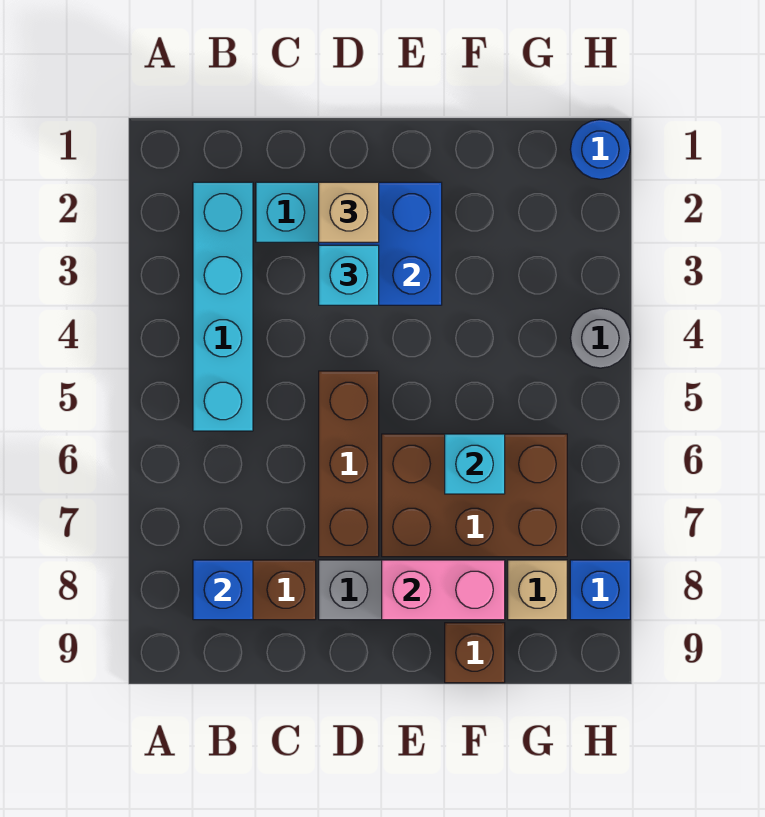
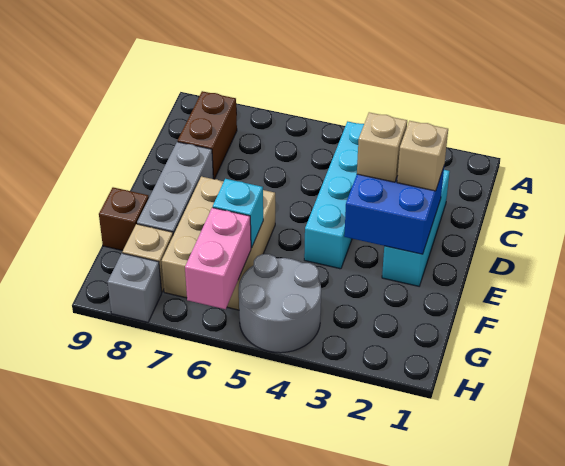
cyan 1x4 brick [193,182,253,431] -> cyan 1x4 brick turned to [304,121,364,269]
blue 1x1 brick [193,560,253,620] -> none
cyan 1x1 brick [319,245,379,305] -> tan 1x1 brick [357,112,407,182]
brown 1x3 brick [319,371,379,557] -> none
brown 2x3 brick [382,434,567,557] -> tan 2x3 brick [162,176,275,310]
pink 1x2 brick [382,560,505,620] -> pink 1x2 brick moved to [185,208,251,309]
blue 1x1 round brick [570,120,630,179] -> none
grey 1x1 round brick [570,308,630,368] -> grey 2x2 round brick [239,254,321,353]
blue 1x1 brick [570,560,630,620] -> grey 1x1 brick [107,253,162,322]

